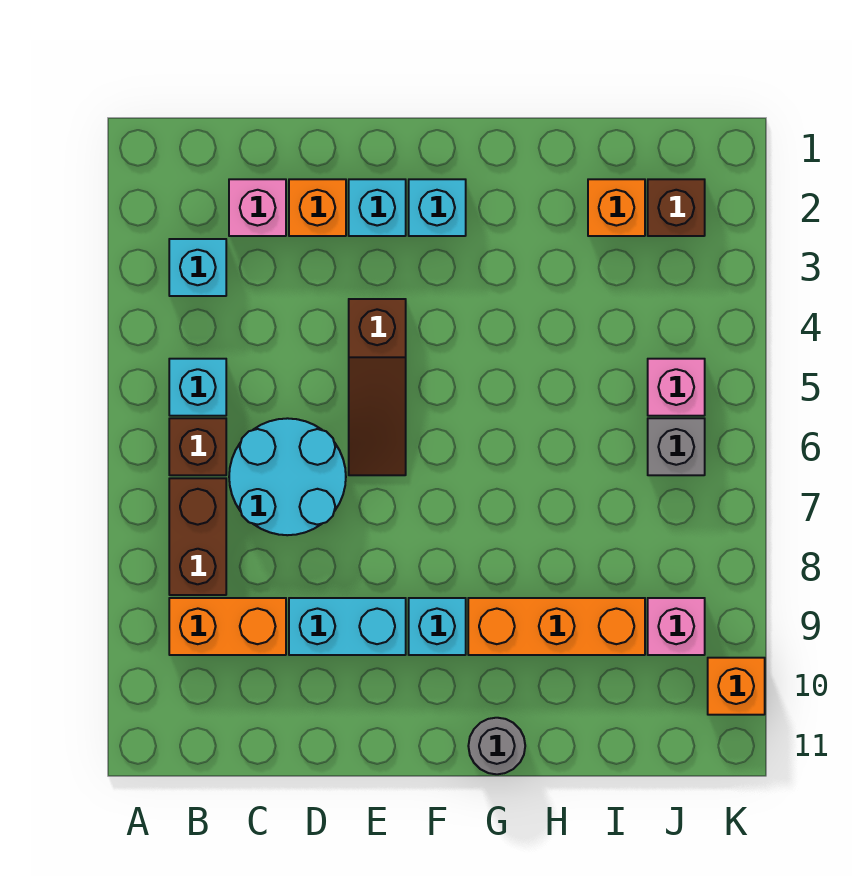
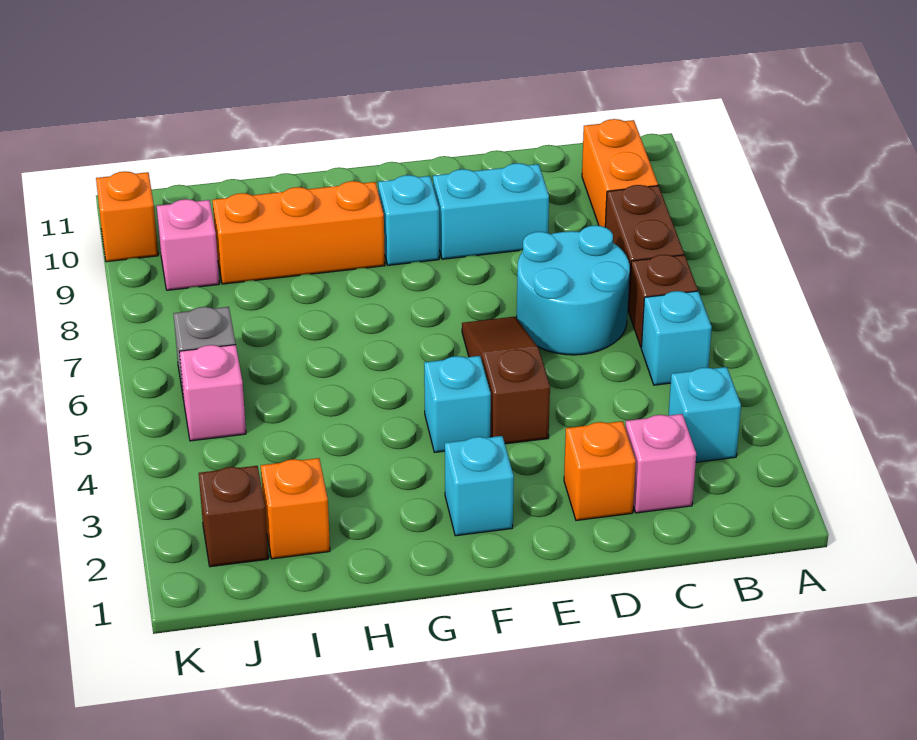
orange 1x2 brick [169,598,286,655] -> orange 1x2 brick turned to [582,119,658,227]
cyan 1x1 brick [349,179,406,236] -> cyan 1x1 brick moved to [424,356,491,452]
grey 1x1 round brick [468,718,525,774] -> none

